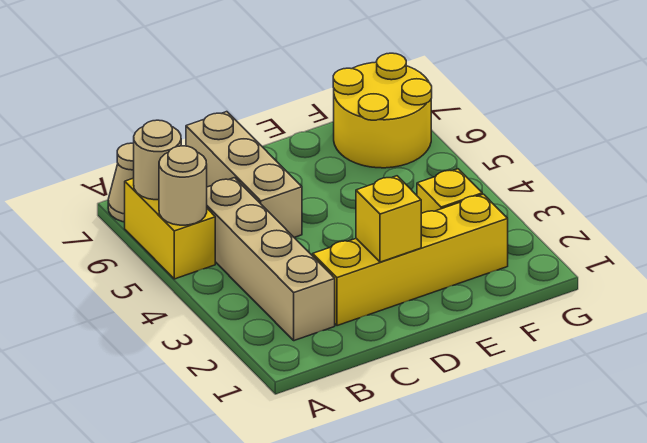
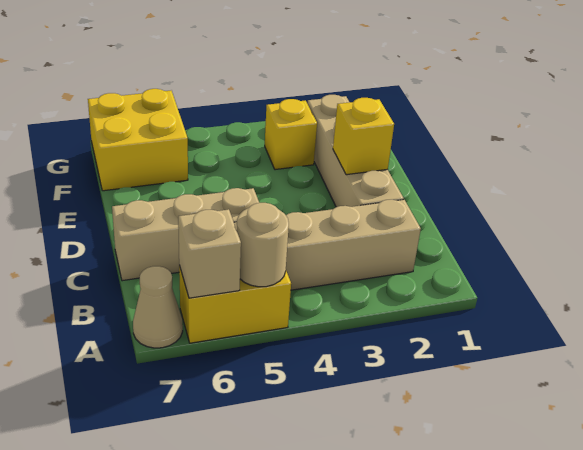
tan 1x1 round brick [134,120,181,200] -> tan 1x1 brick [178,209,241,298]
yellow 1x4 brick [313,194,508,326] -> tan 1x4 brick [307,95,404,207]
yellow 2x2 round brick [333,53,432,168] -> yellow 2x2 brick [88,89,188,191]

